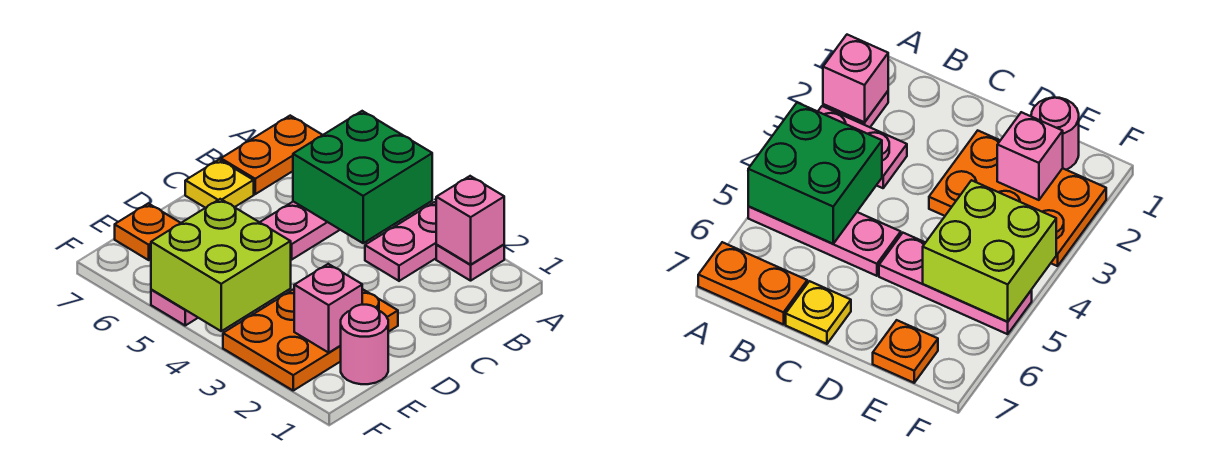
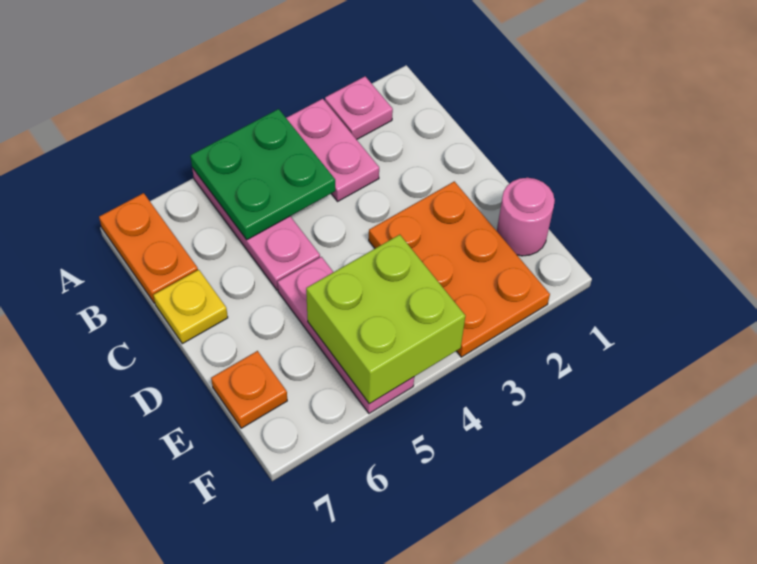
pink 1x1 brick [436,176,504,265] -> none
green 2x2 brick [293,111,432,243] -> green 2x2 plate [190,109,335,240]
pink 1x1 brick [294,264,362,353] -> none

